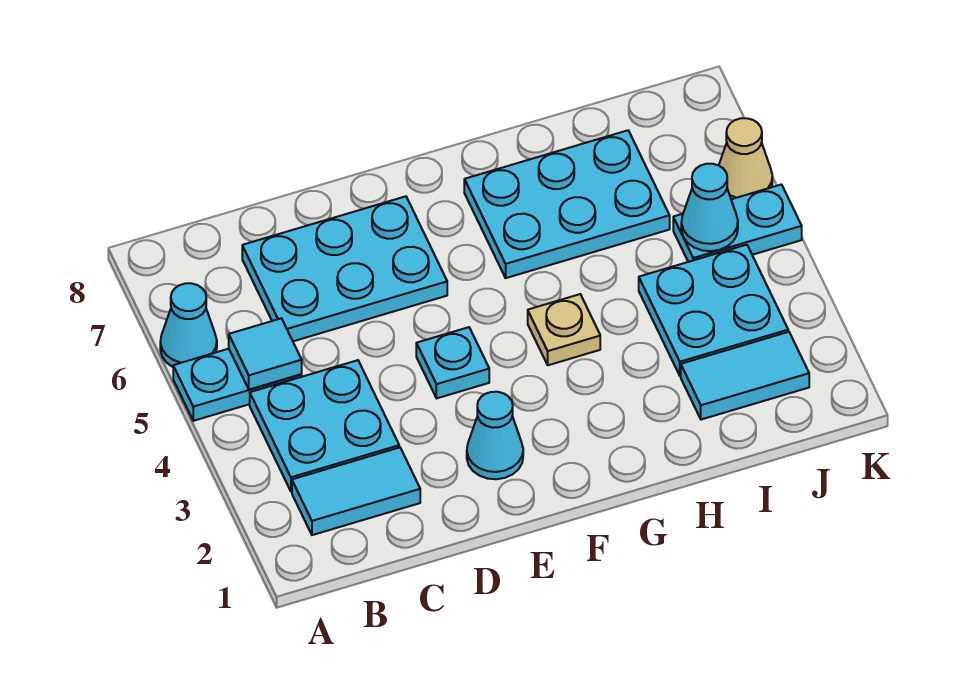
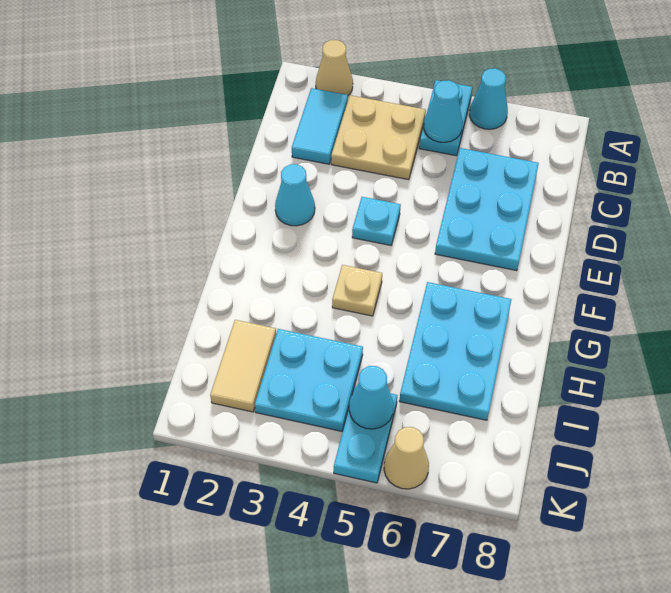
none -> tan 1x1 cone [316,40,353,95]
cyan 2x2 plate [250,360,399,492] -> tan 2x2 plate [331,95,426,180]
cyan 1x1 tile [229,318,302,390] -> cyan 1x1 cone [423,80,463,142]
cyan 1x2 tile [681,332,809,420] -> tan 1x2 tile [210,320,276,412]

